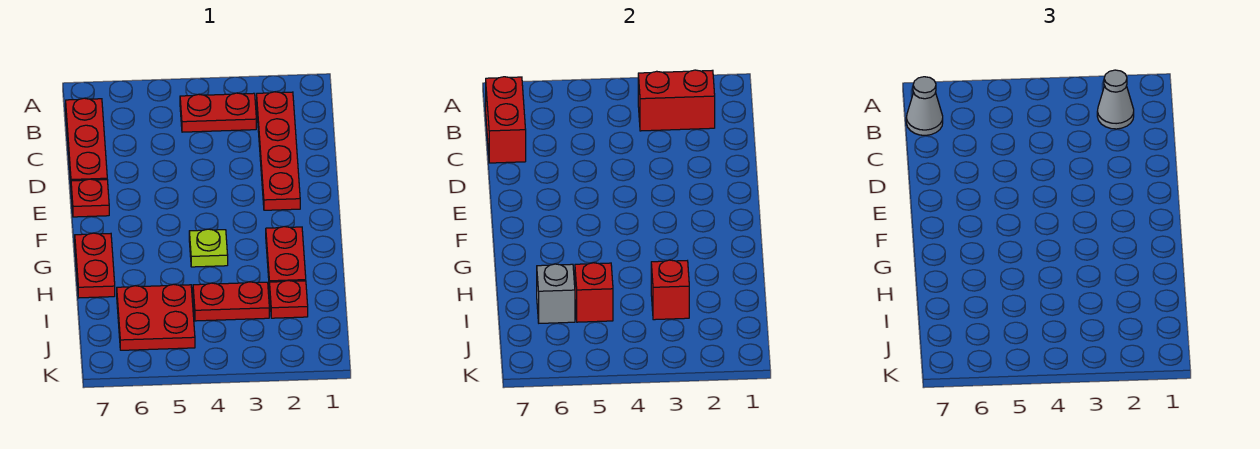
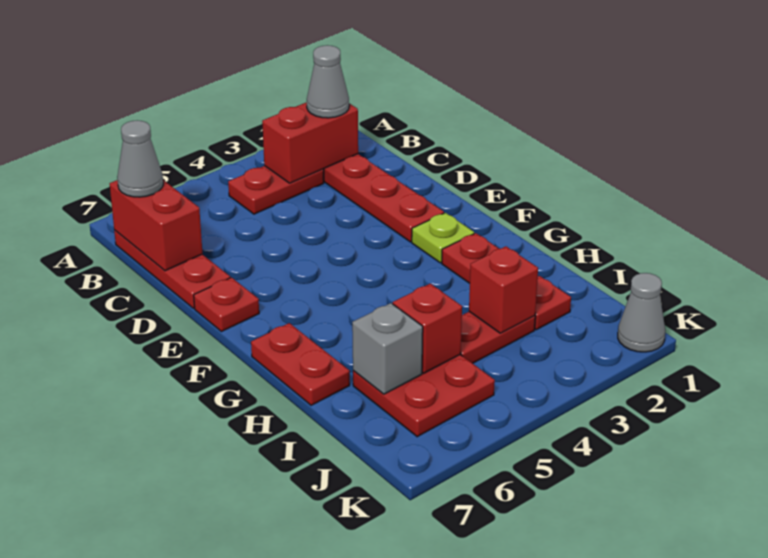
lime 1x1 plate [189,229,228,267] -> lime 1x1 plate moved to [412,213,474,263]
none -> grey 1x1 cone [618,273,665,352]

